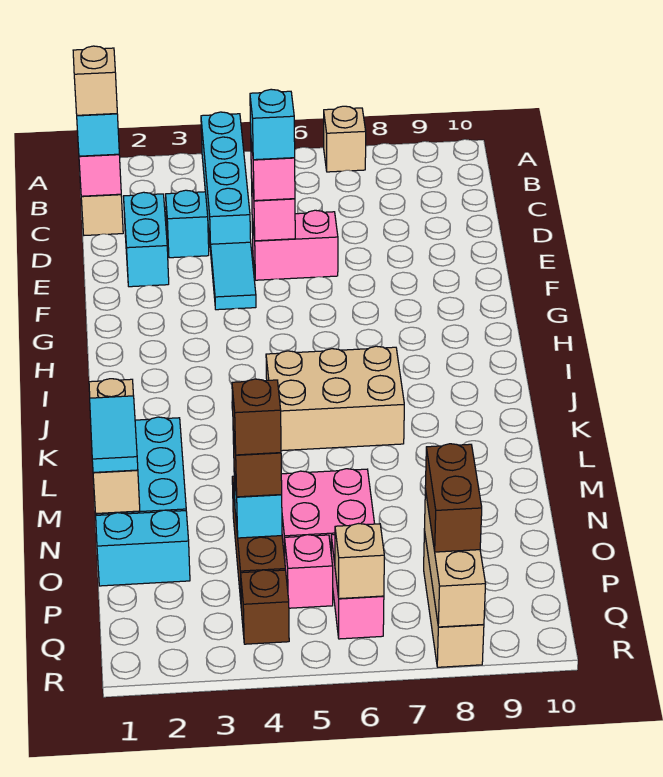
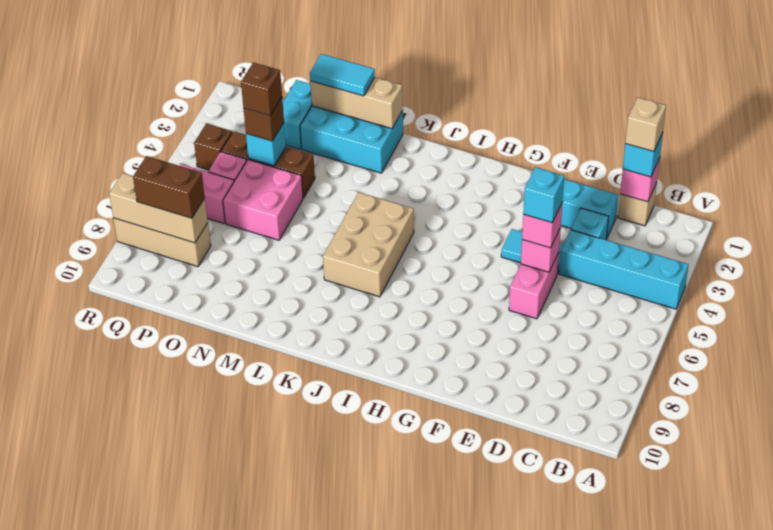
tan 1x1 brick [324,106,366,172] -> none
tan 1x1 brick [335,524,384,599] -> none

